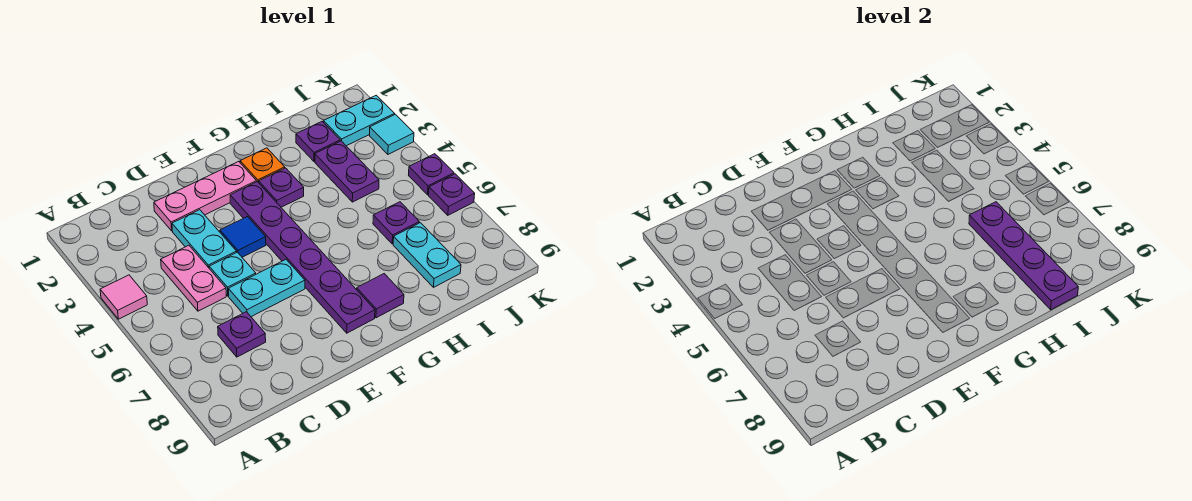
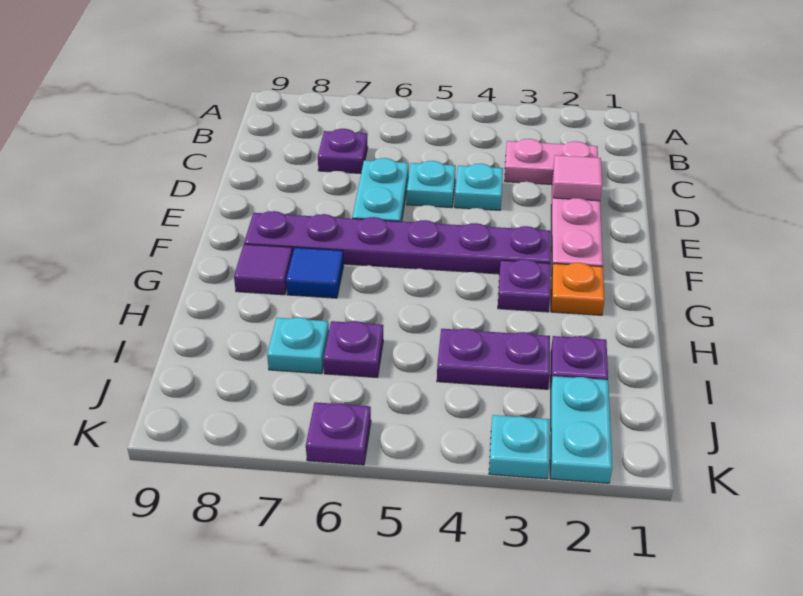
pink 1x1 tile [100,275,147,319] -> pink 1x1 tile moved to [553,155,602,201]
pink 1x2 plate [161,245,226,311] -> pink 1x2 plate moved to [504,139,598,184]
cyan 1x2 plate [172,210,237,268] -> cyan 1x1 plate [455,164,503,210]
blue 1x1 tile [220,217,266,257] -> blue 1x1 tile moved to [286,248,344,298]
purple 1x4 plate [969,202,1078,310] -> none
cyan 1x2 plate [393,223,461,287] -> cyan 1x1 plate [267,317,329,374]
cyan 1x1 tile [370,114,414,154] -> cyan 1x1 plate [489,415,550,479]
purple 1x1 plate [409,154,454,195] -> none

